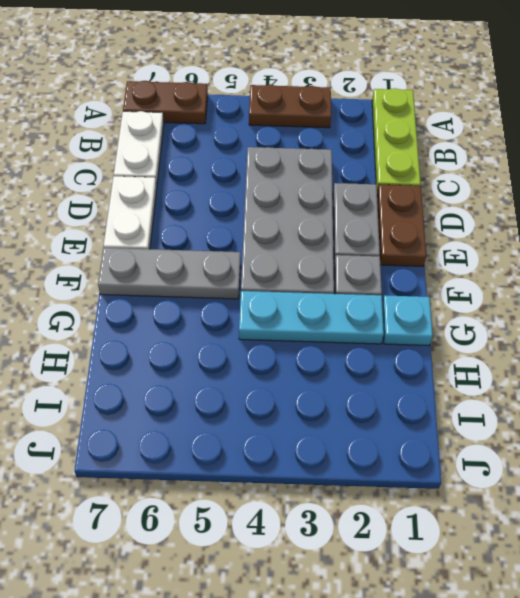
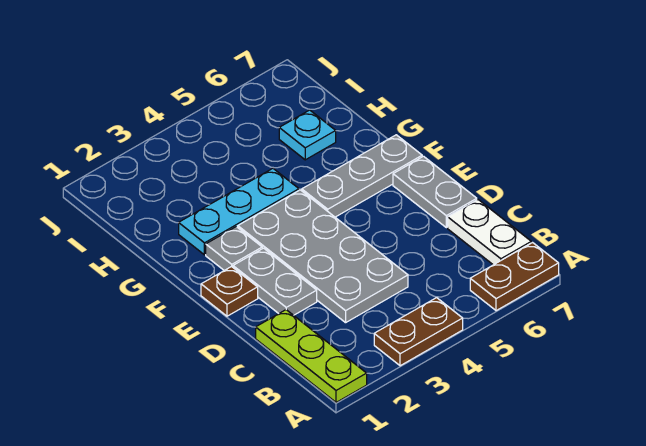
brown 1x2 plate [377,185,426,266] -> brown 1x1 plate [201,266,258,316]
white 1x2 plate [104,176,157,249] -> grey 1x2 plate [393,156,477,228]
cyan 1x1 plate [382,295,433,346] -> cyan 1x1 plate moved to [279,110,336,160]

